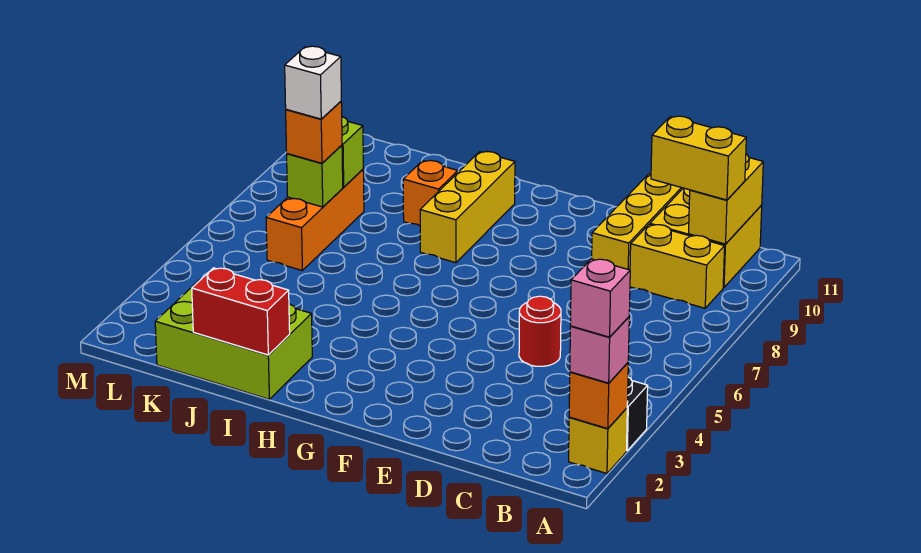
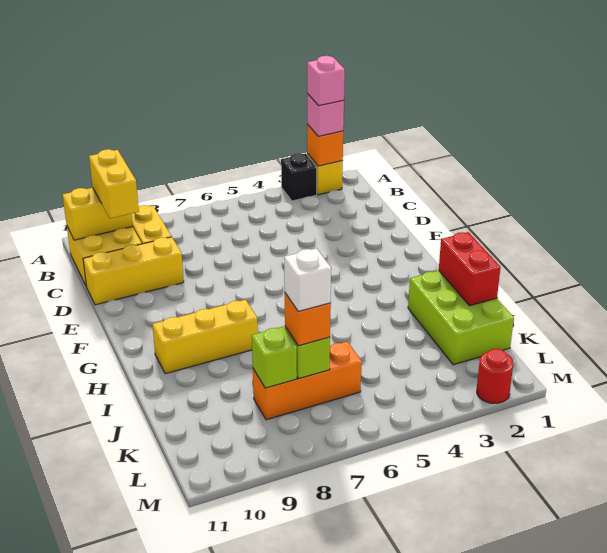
red 1x1 round brick [519,296,561,366] -> red 1x1 round brick moved to [477,349,513,403]
orange 1x1 brick [403,161,458,226] -> none

